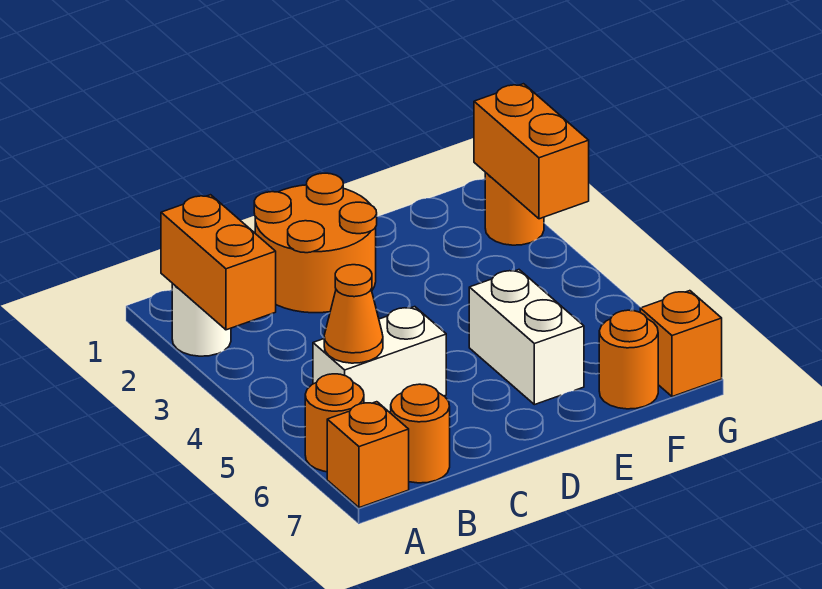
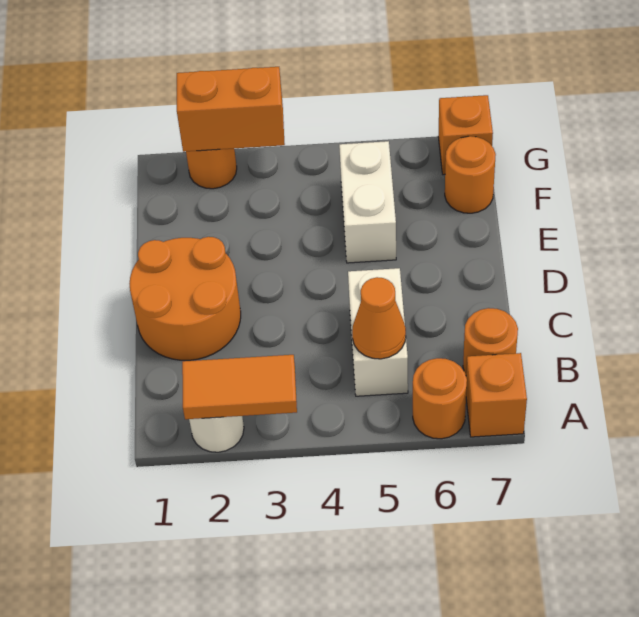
orange 1x2 brick [161,195,276,330] -> orange 1x2 tile [182,355,297,419]
white 1x2 brick [469,270,584,405] -> white 1x2 brick turned to [339,141,396,263]

